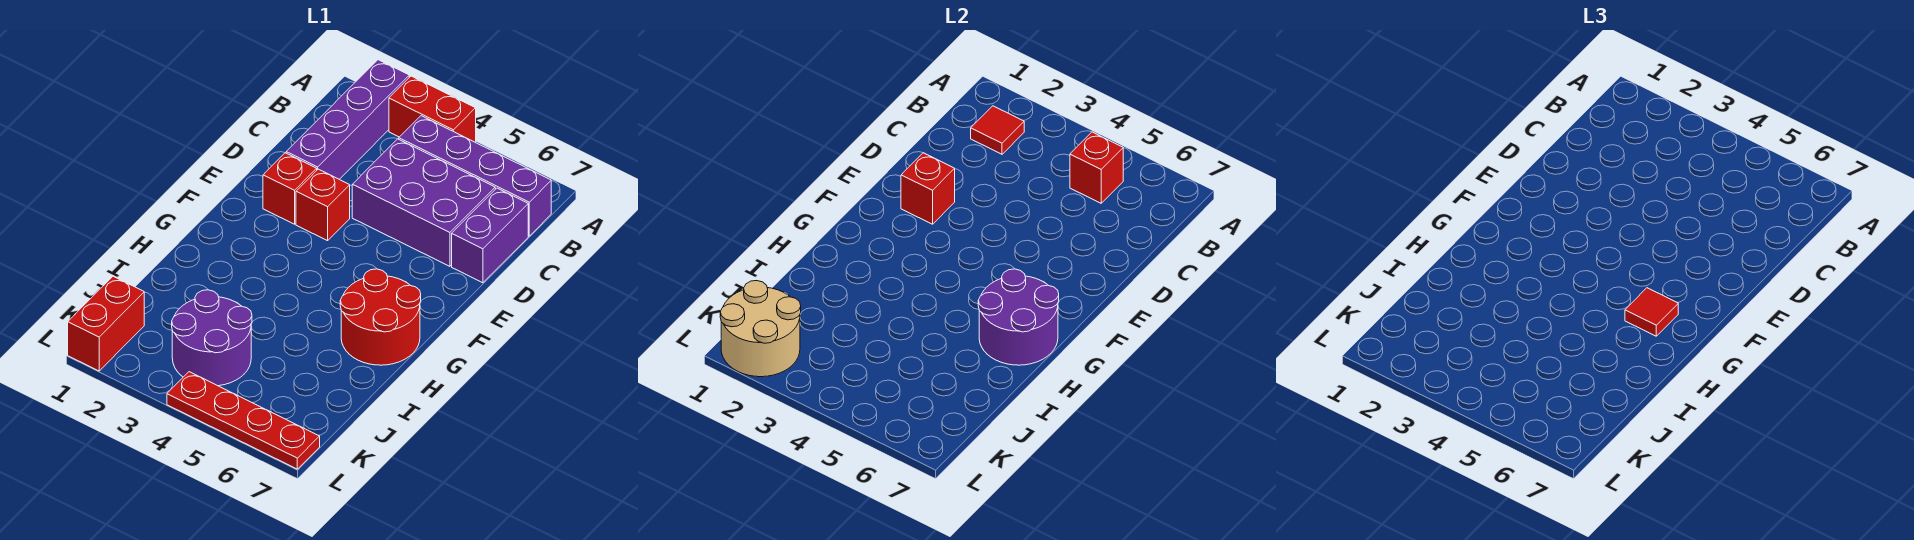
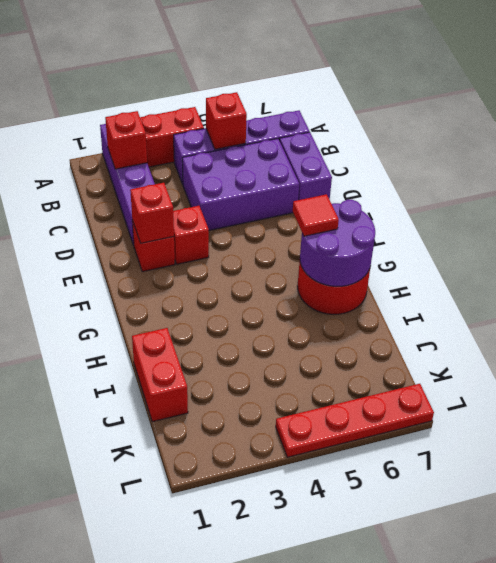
red 1x1 tile [971,106,1024,154] -> red 1x1 brick [105,111,147,169]
purple 2x2 round brick [172,290,252,386] -> none
red 1x2 brick [68,276,144,371] -> red 1x2 brick moved to [132,328,188,422]
tan 2x2 round brick [720,281,801,377] -> none

